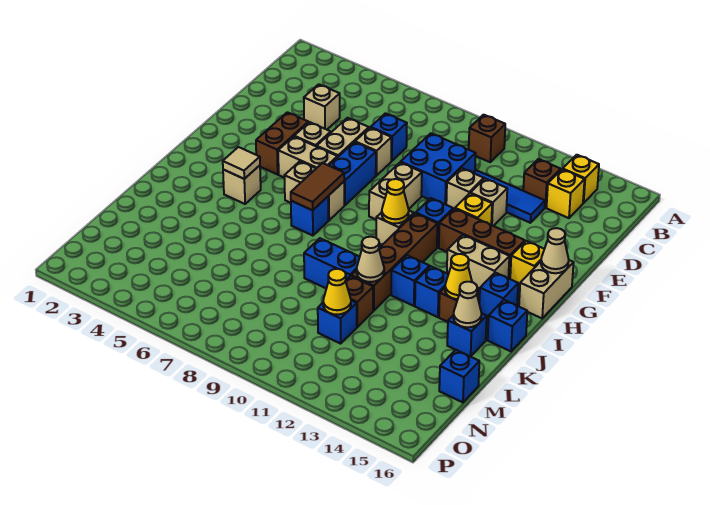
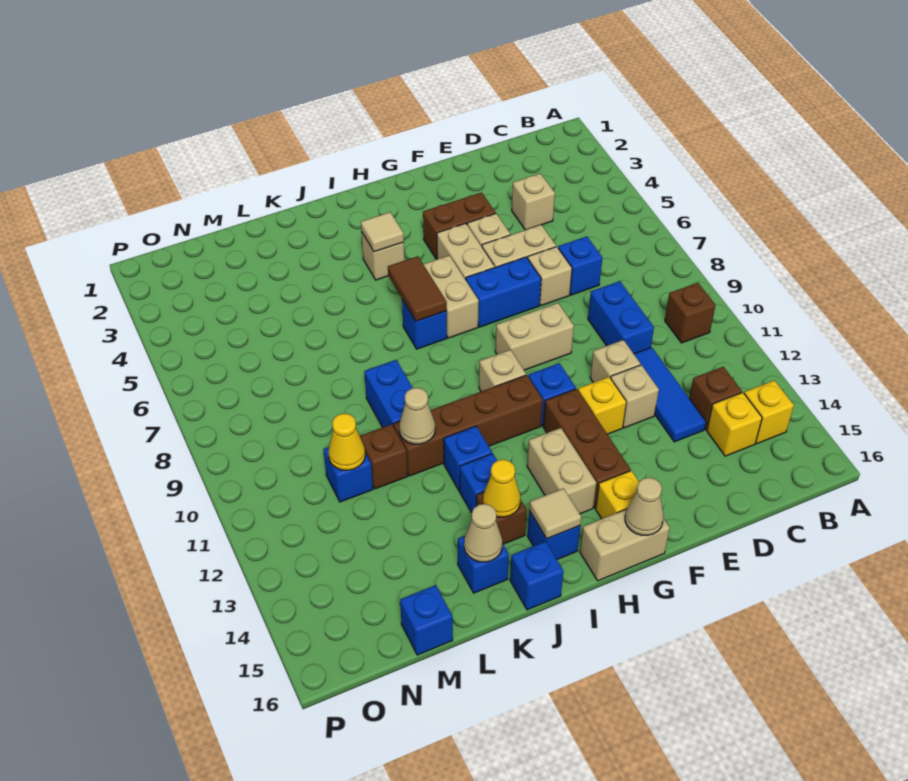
blue 2x2 brick [401,133,476,205] -> blue 1x2 brick [588,281,654,354]
brown 1x2 tile [291,163,344,210] -> brown 1x2 tile turned to [388,256,447,321]
yellow 1x1 cone [382,179,409,224] -> none
none -> tan 1x1 tile [529,488,581,539]

